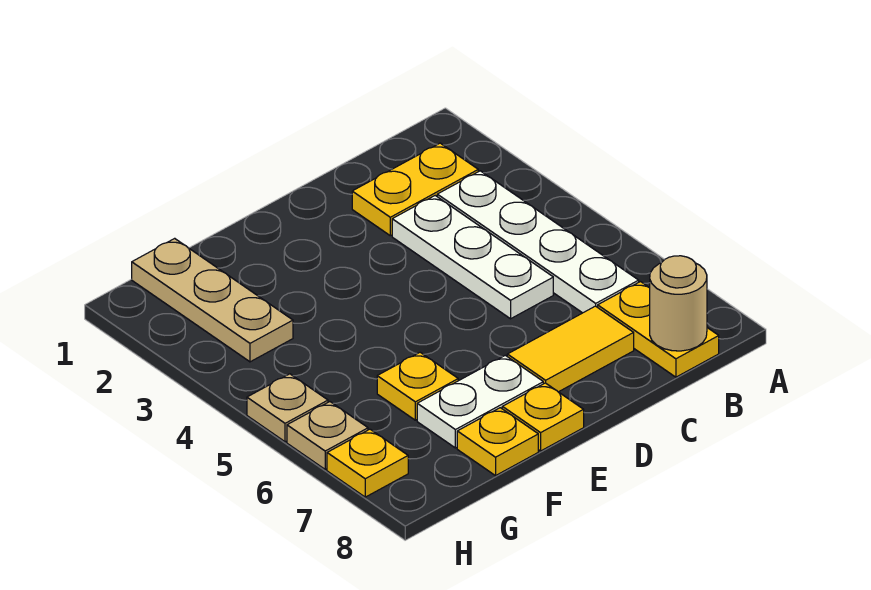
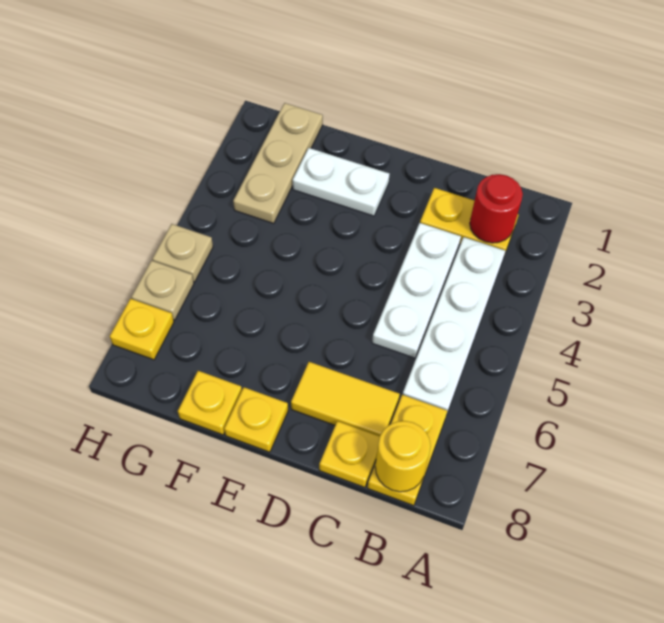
none -> red 1x1 round brick [470,174,523,243]
tan 1x1 round brick [650,256,707,351] -> yellow 1x1 round brick [375,421,431,492]
white 1x2 plate [417,355,543,448] -> white 1x2 plate moved to [293,148,390,216]
yellow 1x1 plate [377,352,458,420] -> yellow 1x1 plate moved to [319,421,380,487]

